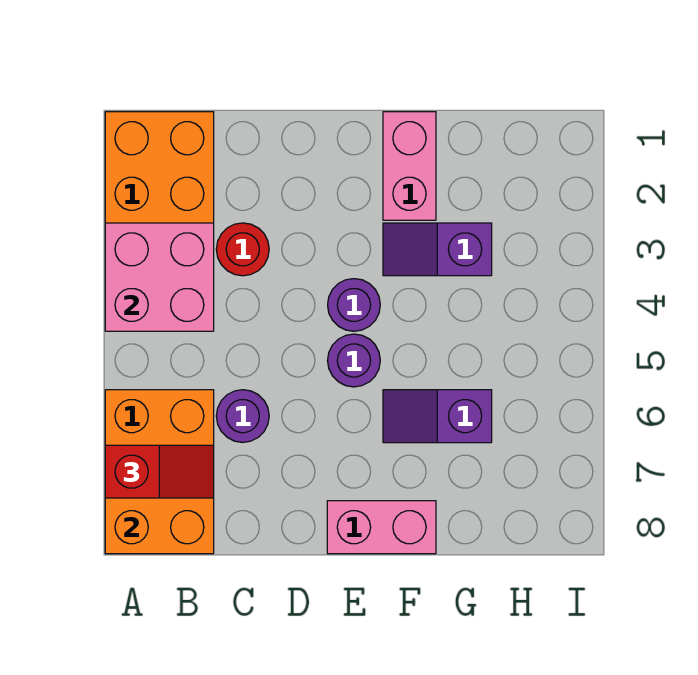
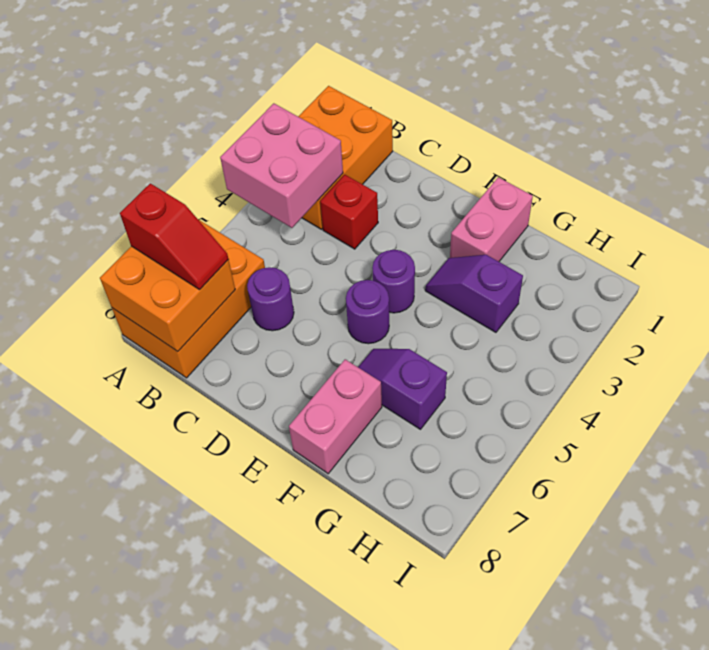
red 1x1 round brick [216,223,269,276] -> red 1x1 brick [320,175,378,249]
pink 1x2 brick [327,501,436,554] -> pink 1x2 brick turned to [289,359,382,474]

